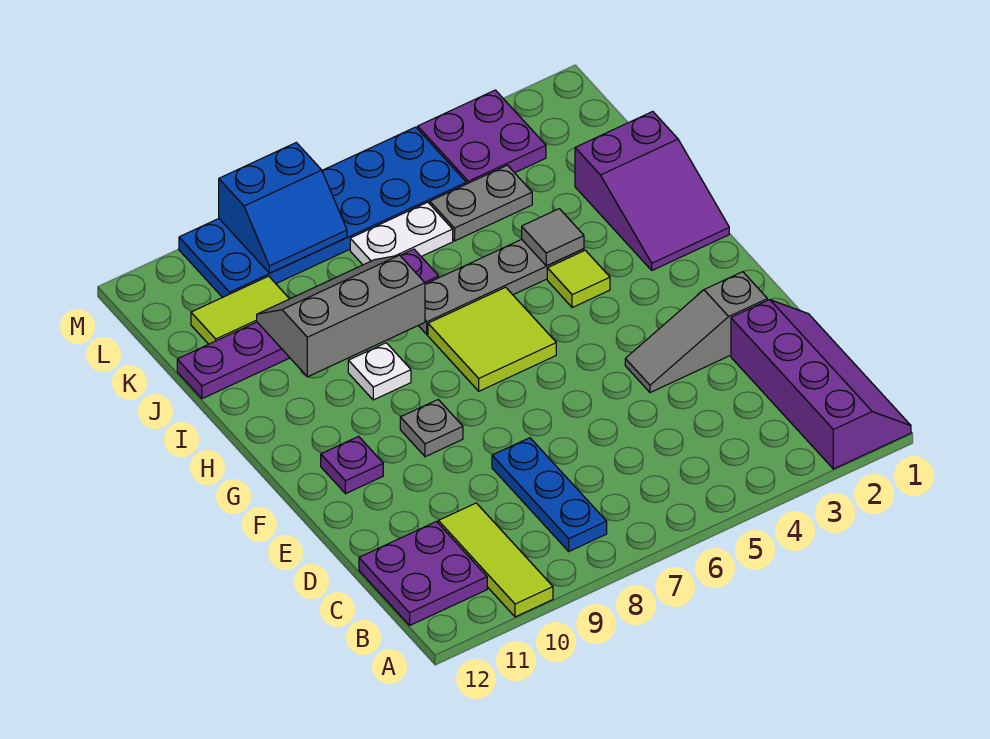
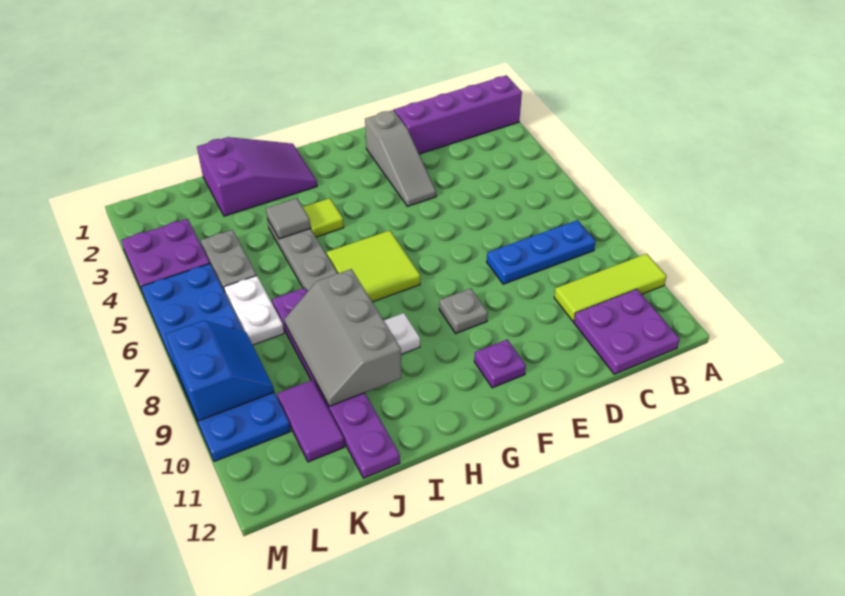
lime 1x2 tile [191,276,289,344] -> purple 1x2 tile [277,380,345,462]

